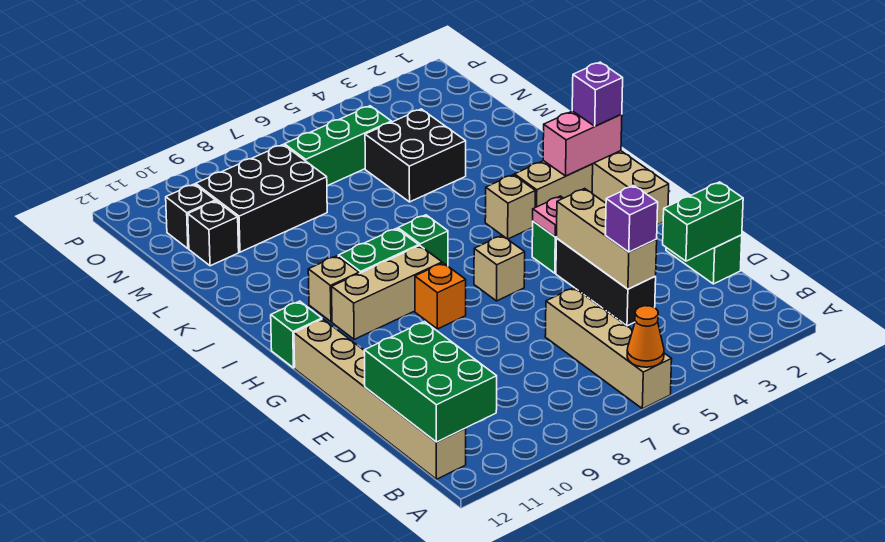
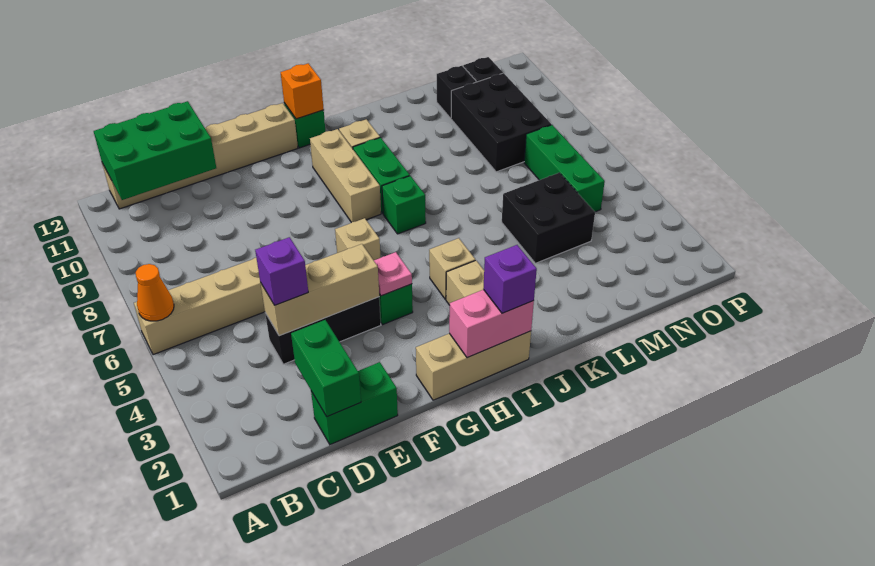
orange 1x1 brick [415,263,466,329] -> orange 1x1 brick moved to [281,63,324,119]
pink 1x2 brick [543,111,622,176] -> pink 1x2 brick turned to [449,290,534,358]

